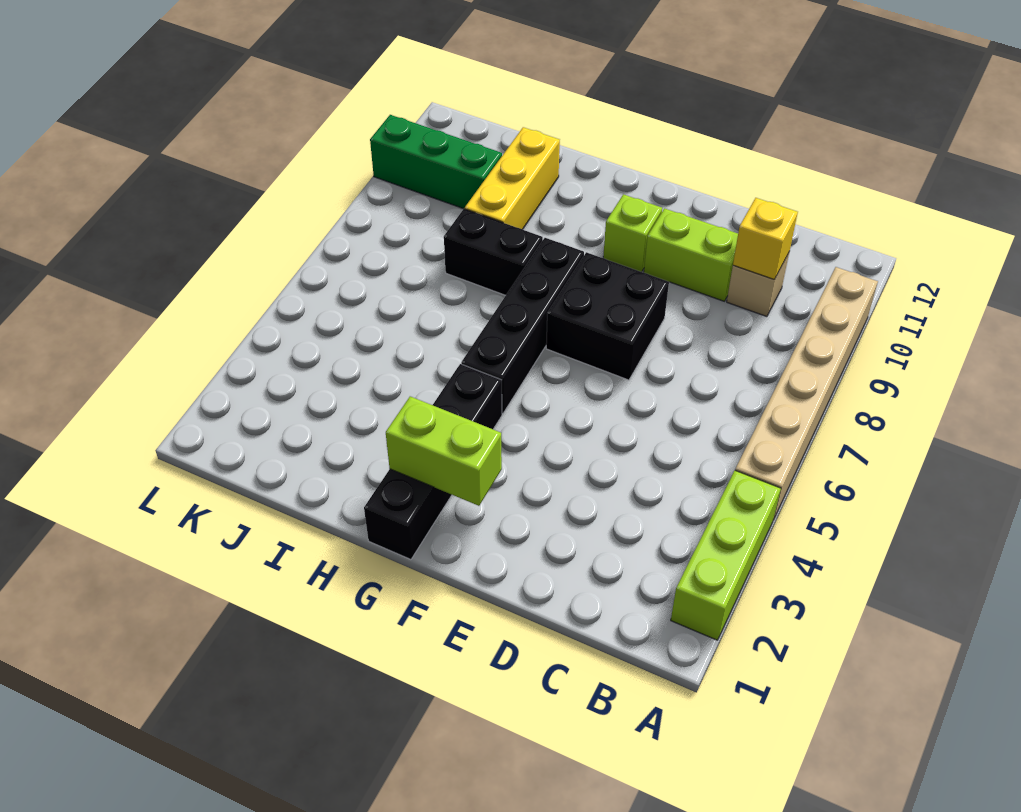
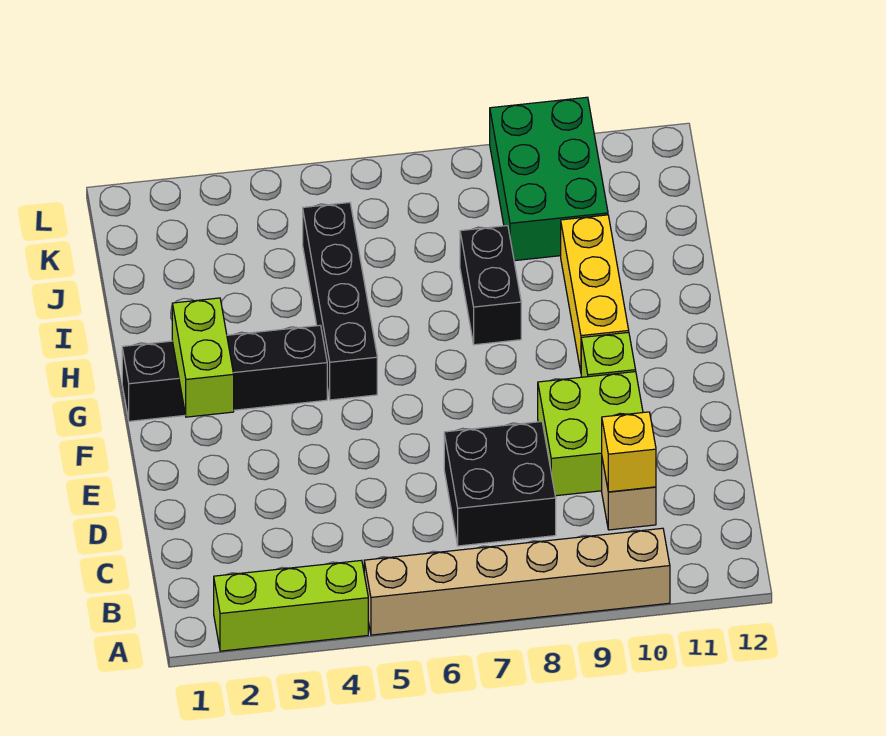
lime 1x2 brick [644,208,738,301] -> lime 2x2 brick [538,372,643,496]
black 2x2 brick [546,252,669,380] -> black 2x2 brick moved to [444,422,556,546]
black 1x4 brick [461,238,584,414] -> black 1x4 brick turned to [303,203,377,400]
yellow 1x3 brick [465,127,560,230] -> yellow 1x3 brick turned to [561,215,629,371]
green 1x3 brick [370,115,502,209] -> green 2x3 brick [490,97,608,261]

